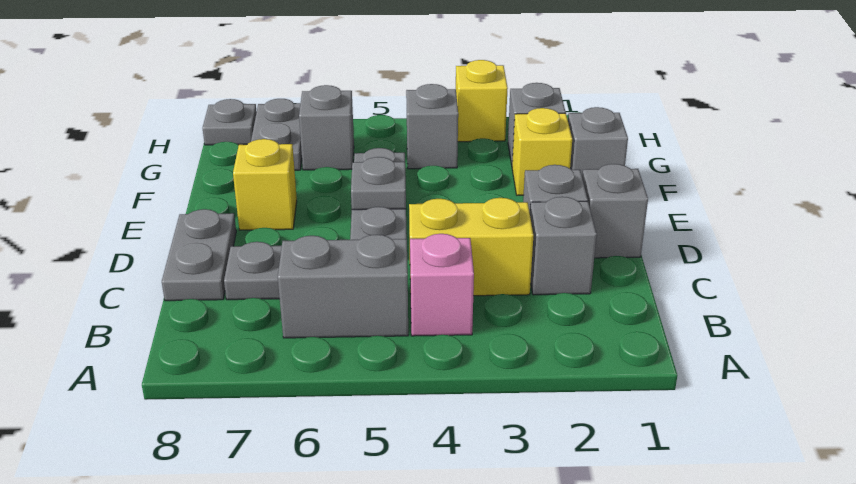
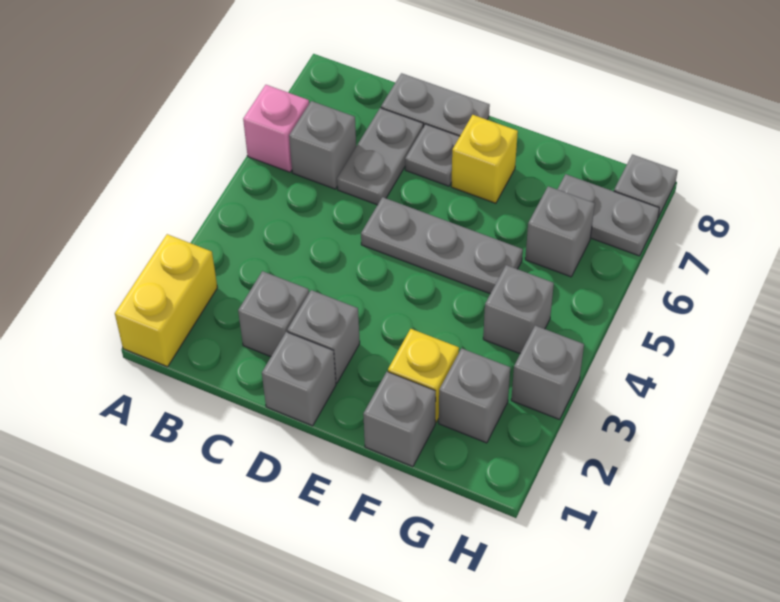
pink 1x1 brick [410,234,474,336] -> pink 1x1 brick moved to [243,85,309,172]
grey 1x2 brick [278,235,408,338] -> grey 1x1 brick [289,101,356,189]
yellow 1x2 brick [409,198,533,296] -> yellow 1x2 brick moved to [115,234,217,367]
grey 1x1 plate [351,157,406,210] -> grey 1x1 plate moved to [405,124,460,186]
yellow 1x1 brick [456,60,508,142] -> grey 1x1 brick [511,326,584,419]

